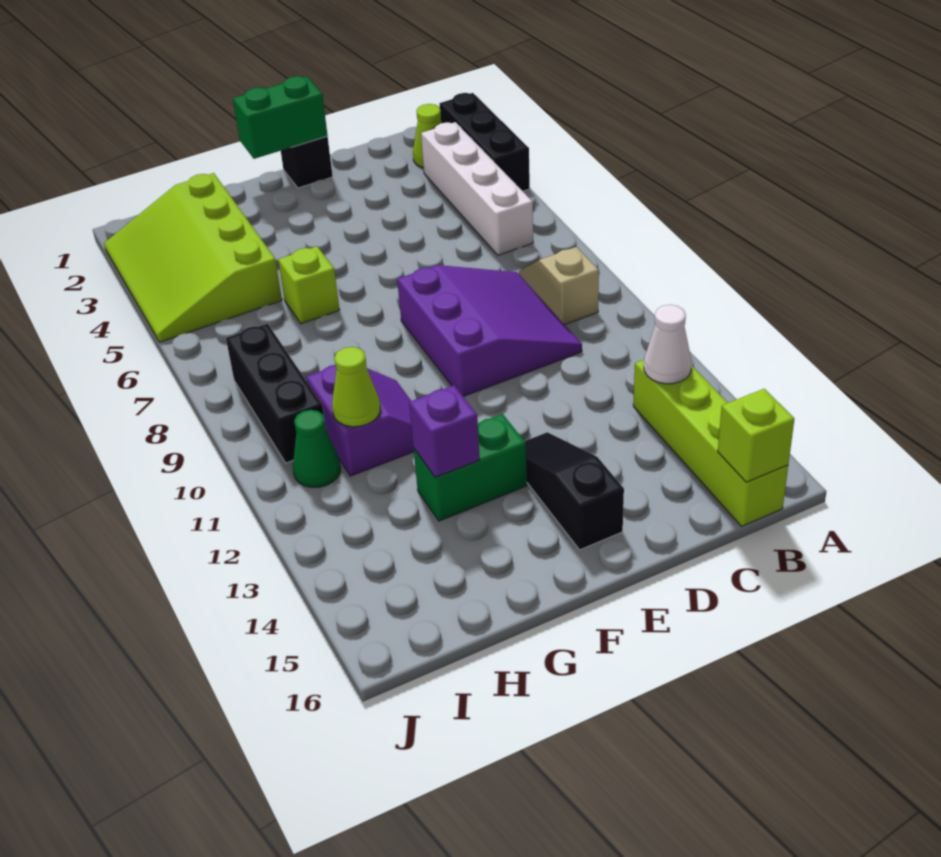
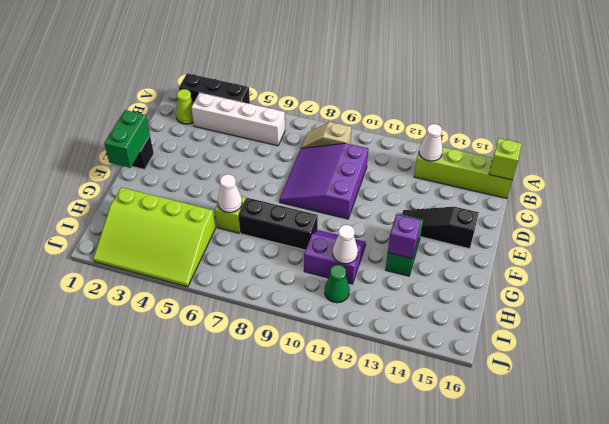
purple 3x3 slope [397,265,582,396] -> purple 3x3 slope turned to [279,143,368,219]
none -> white 1x1 cone [218,174,242,213]
lime 1x1 cone [332,347,380,427] -> white 1x1 cone [333,225,358,264]
black 1x3 brick [226,324,324,463] -> black 1x3 brick moved to [239,198,318,250]

